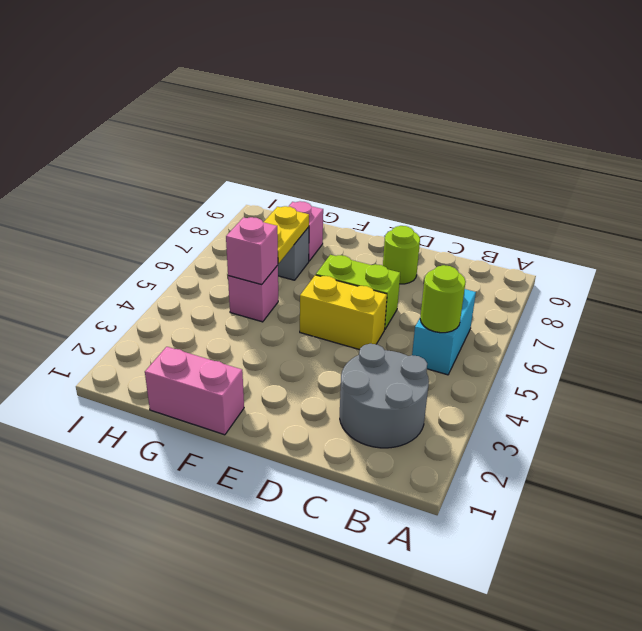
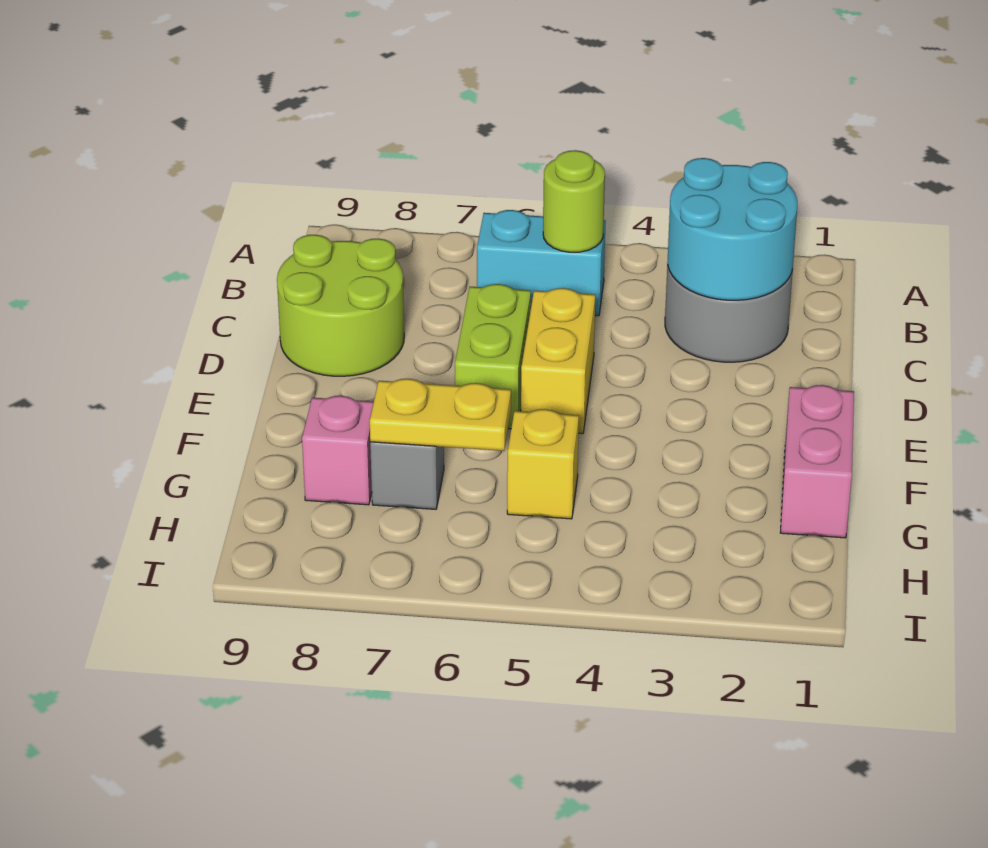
none -> cyan 2x2 round brick [668,158,797,300]
lime 1x1 round brick [383,226,420,284] -> lime 2x2 round brick [277,235,404,376]
pink 1x1 brick [228,265,278,322] -> yellow 1x1 brick [507,409,579,519]
pink 1x1 brick [226,217,278,284] -> none

